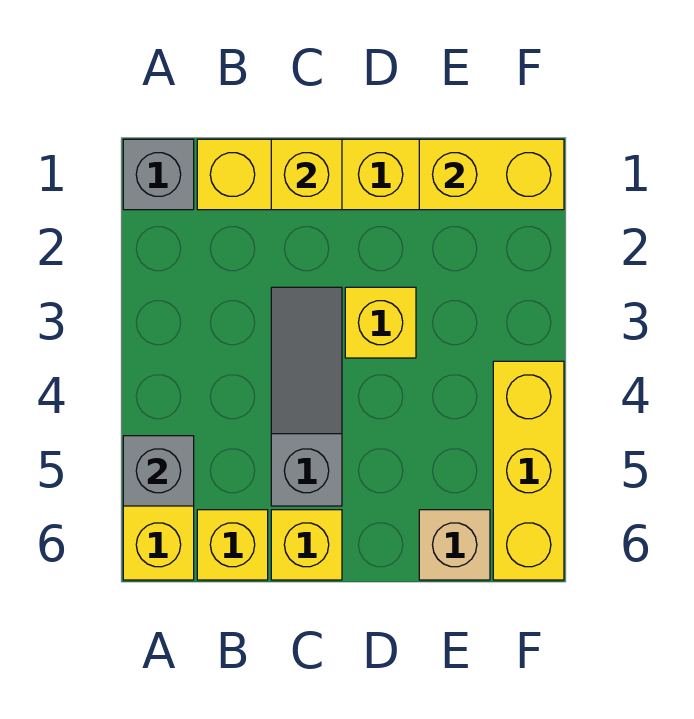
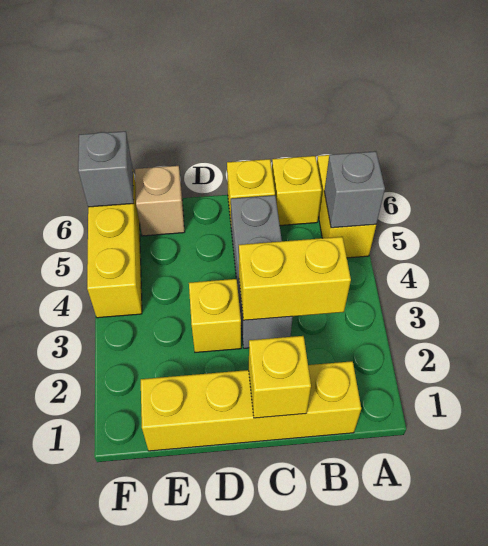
grey 1x1 brick [123,139,194,210] -> grey 1x1 brick moved to [78,131,134,207]
grey 1x3 slope [271,287,342,506] -> grey 1x3 brick [231,195,293,348]
yellow 1x2 brick [419,139,564,210] -> yellow 1x2 brick moved to [239,237,351,320]

